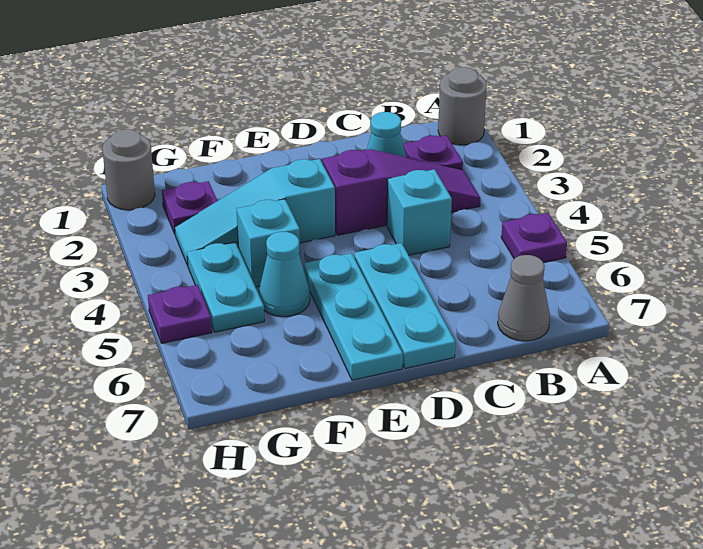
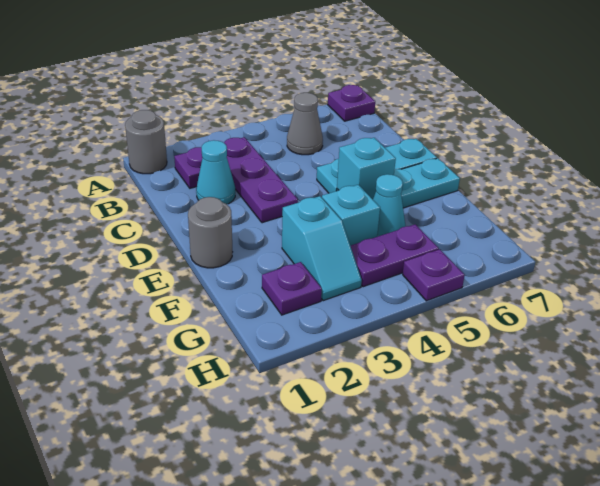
purple 1x1 plate [501,213,567,263] -> purple 1x1 plate moved to [328,85,375,121]
purple 1x3 slope [322,149,480,235] -> purple 1x3 plate [224,137,298,223]
grey 1x1 cone [498,255,550,341] -> grey 1x1 cone moved to [287,93,323,155]
cyan 1x1 brick [387,169,452,255] -> cyan 1x1 brick moved to [337,138,396,199]
cyan 1x3 slope [175,159,335,266] -> cyan 1x2 slope [282,196,362,301]
cyan 1x2 plate [187,242,264,332] -> purple 1x2 plate [351,224,439,287]
grey 1x1 round brick [102,129,155,210] -> grey 1x1 round brick moved to [188,197,232,268]

